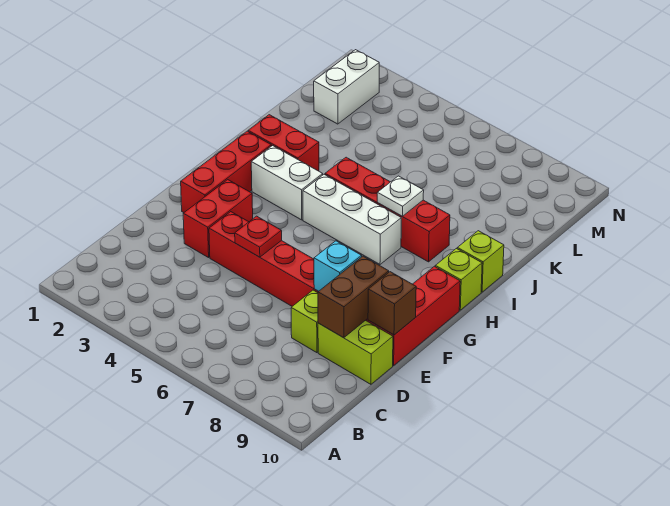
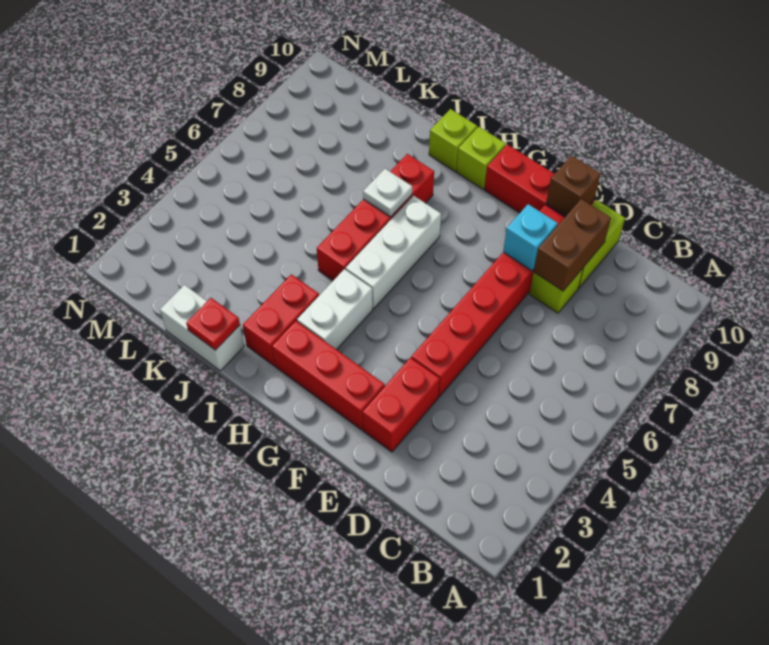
brown 1x2 brick [318,256,389,338] -> brown 1x2 brick turned to [534,199,611,291]
red 1x2 brick [183,180,253,258] -> red 1x2 brick turned to [362,358,440,452]
red 1x1 plate [235,216,282,257] -> red 1x1 plate moved to [186,298,240,350]
white 1x2 brick [314,50,379,124] -> white 1x2 brick moved to [160,285,244,371]

